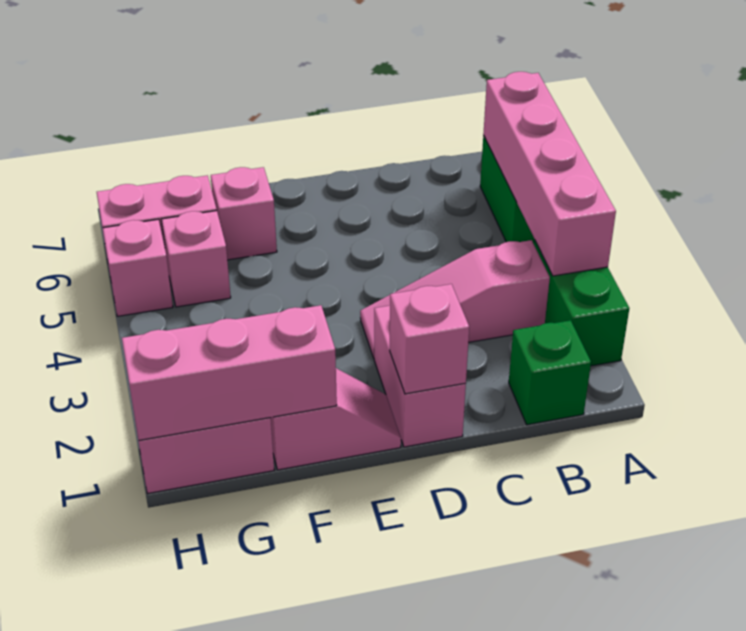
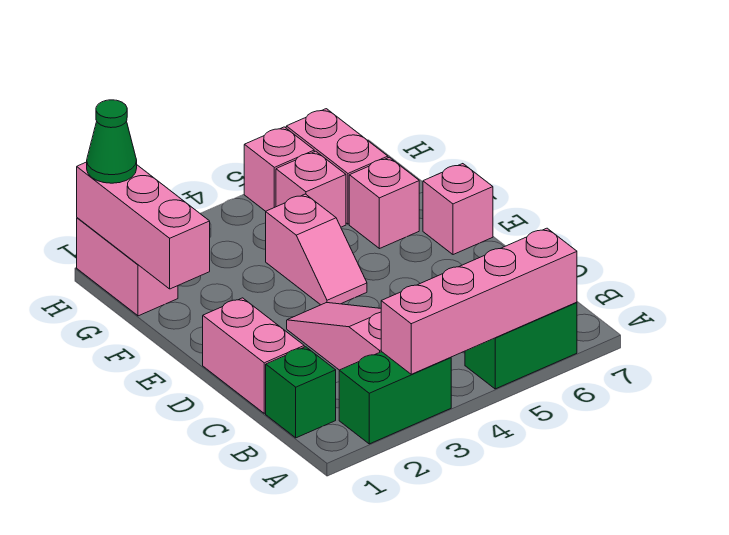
pink 1x2 brick [374,306,466,447] -> pink 1x2 brick turned to [203,298,304,413]
pink 1x1 brick [390,284,469,394] -> pink 1x1 brick moved to [423,164,493,255]
pink 1x2 slope [271,368,401,470] -> pink 1x2 slope moved to [266,194,367,305]
none -> green 1x1 cone [87,100,137,183]

